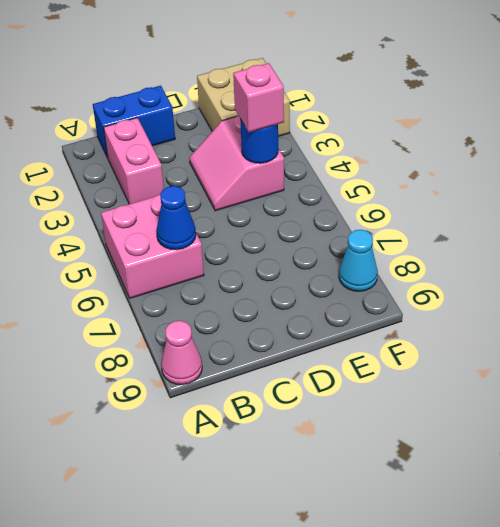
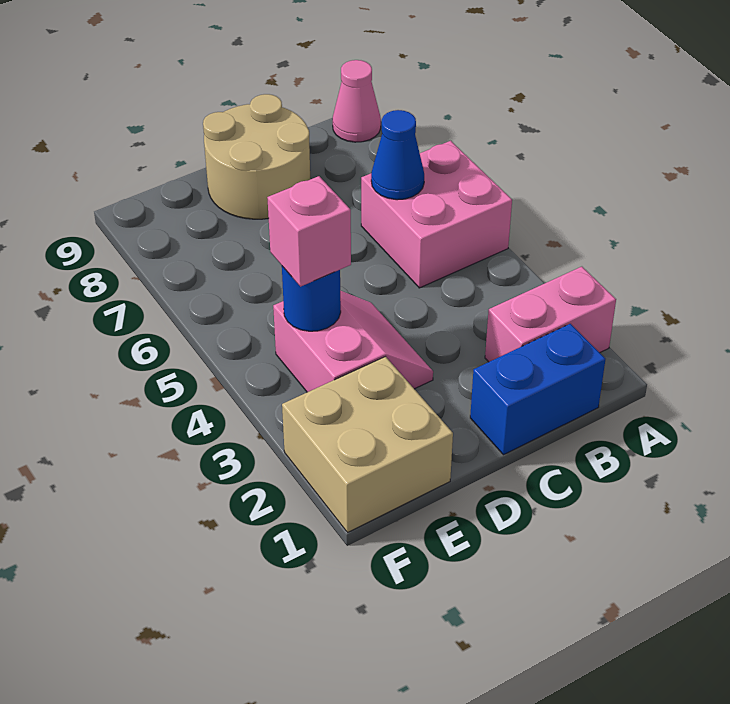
pink 1x2 brick [104,118,164,204] -> pink 1x2 brick turned to [485,267,616,362]
none -> tan 2x2 round brick [203,94,310,219]
cyan 1x1 cone [339,230,378,291] -> none

